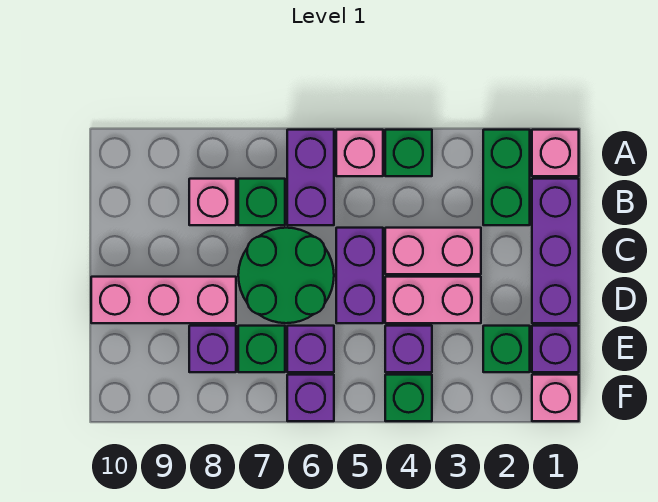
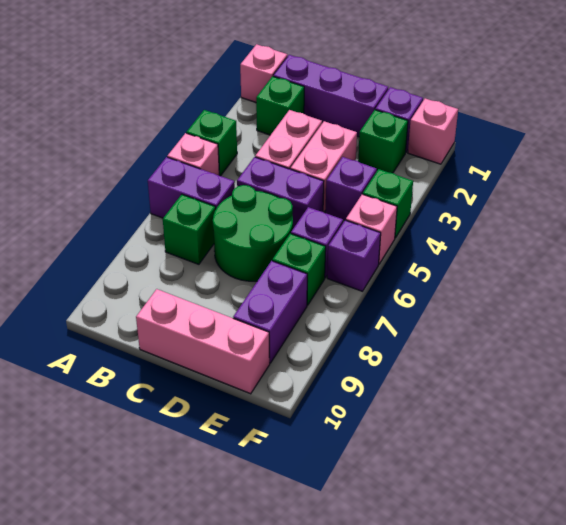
green 1x2 brick [483,130,530,225] -> green 1x1 brick [256,76,304,135]
pink 1x1 brick [189,179,236,225] -> pink 1x1 brick moved to [346,194,397,264]
pink 1x3 brick [91,277,236,323] -> pink 1x3 brick turned to [136,289,270,394]
purple 1x1 brick [189,326,236,372] -> purple 1x2 brick [233,261,307,363]

